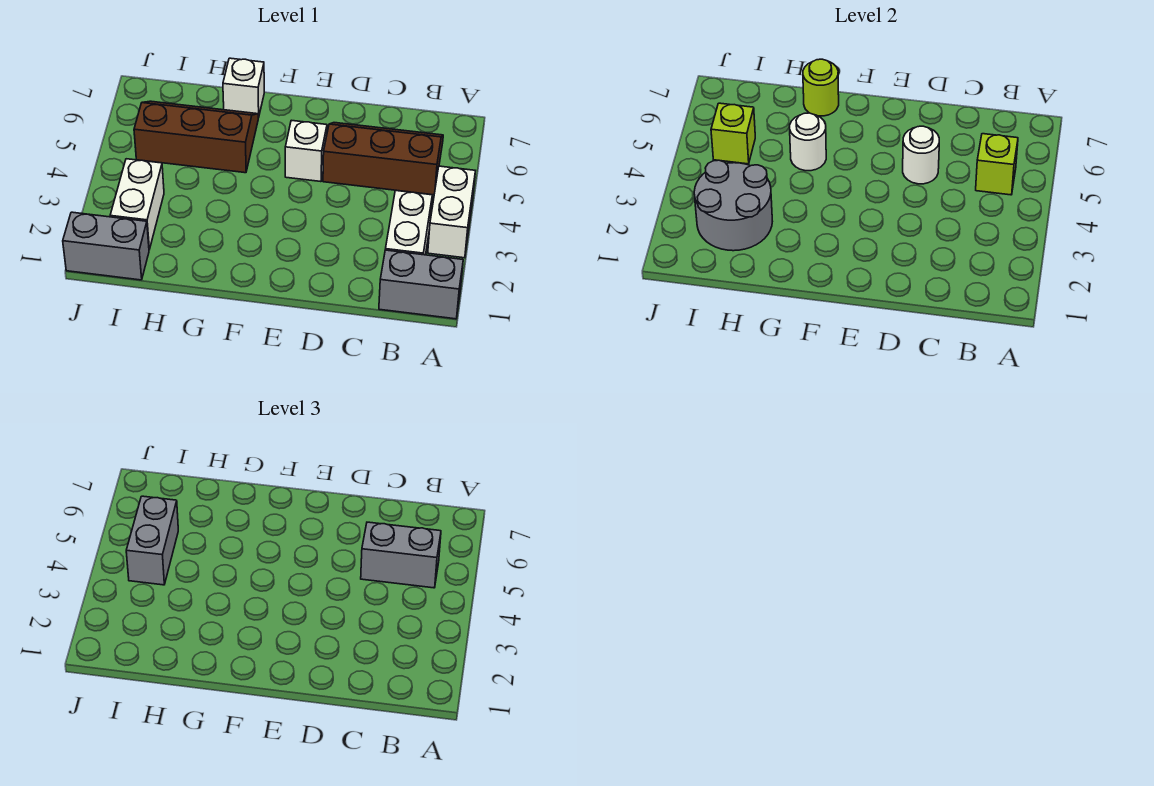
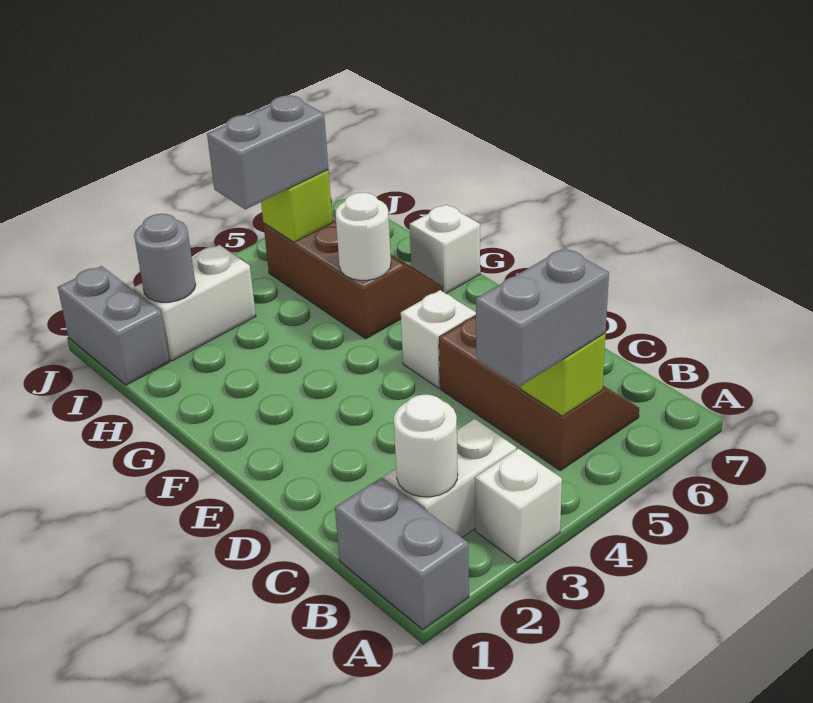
white 1x2 brick [428,166,475,258] -> white 1x1 brick [475,449,562,562]
grey 1x2 brick [361,522,441,588] -> grey 1x2 brick turned to [476,248,609,387]
white 1x1 round brick [903,126,939,184] -> white 1x1 round brick moved to [394,395,458,497]
lime 1x1 round brick [803,59,839,116] -> none
grey 2x2 round brick [694,160,772,251] -> grey 1x1 round brick [134,214,196,302]

